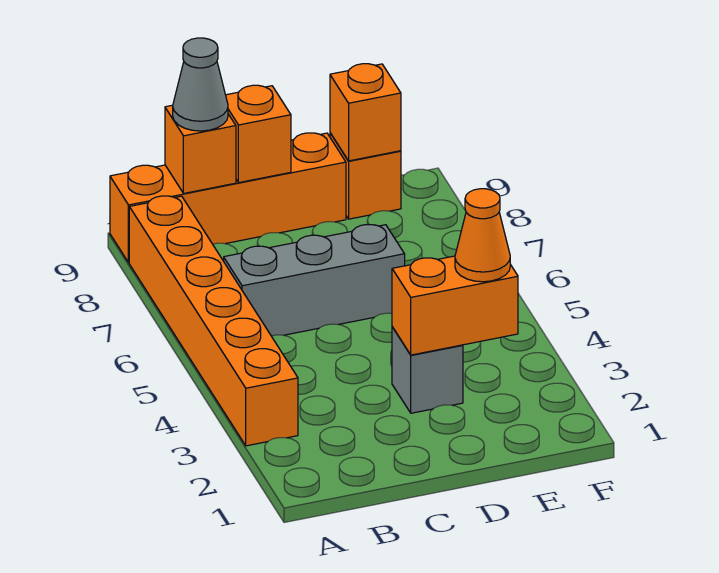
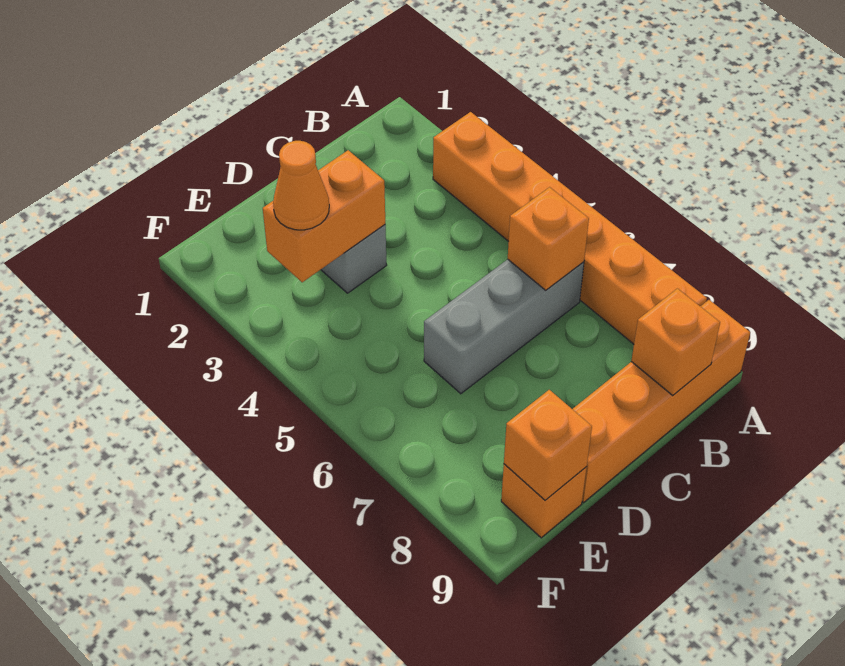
grey 1x1 cone [173,38,228,131] -> none
orange 1x1 brick [226,85,291,183] -> orange 1x1 brick moved to [508,187,589,290]

